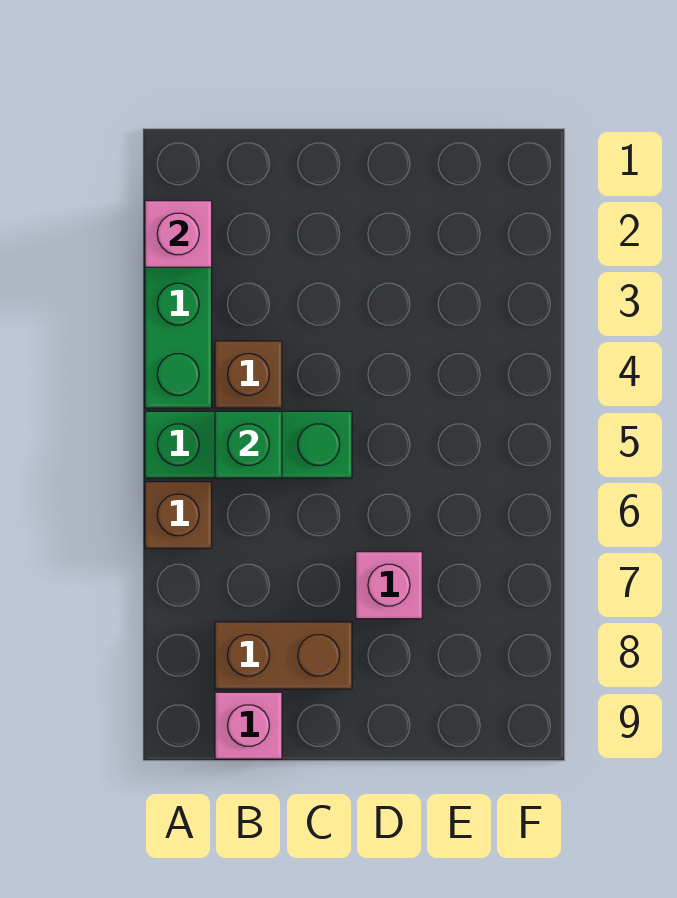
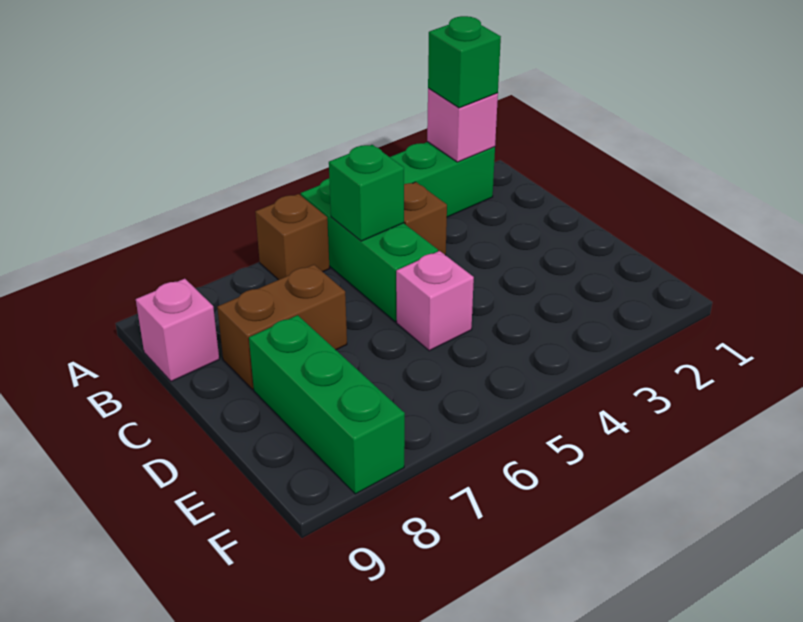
none -> green 1x1 brick [428,16,501,108]
brown 1x2 brick [215,622,352,689] -> brown 1x2 brick turned to [217,265,347,389]
pink 1x1 brick [356,552,422,619] -> pink 1x1 brick moved to [396,251,474,351]
none -> green 1x3 brick [249,315,405,494]

